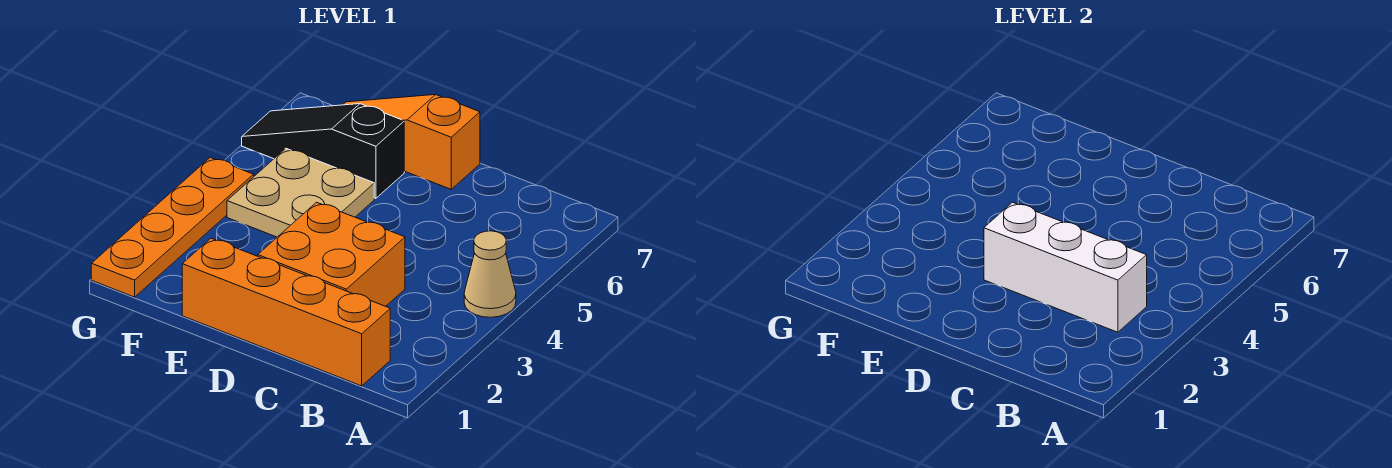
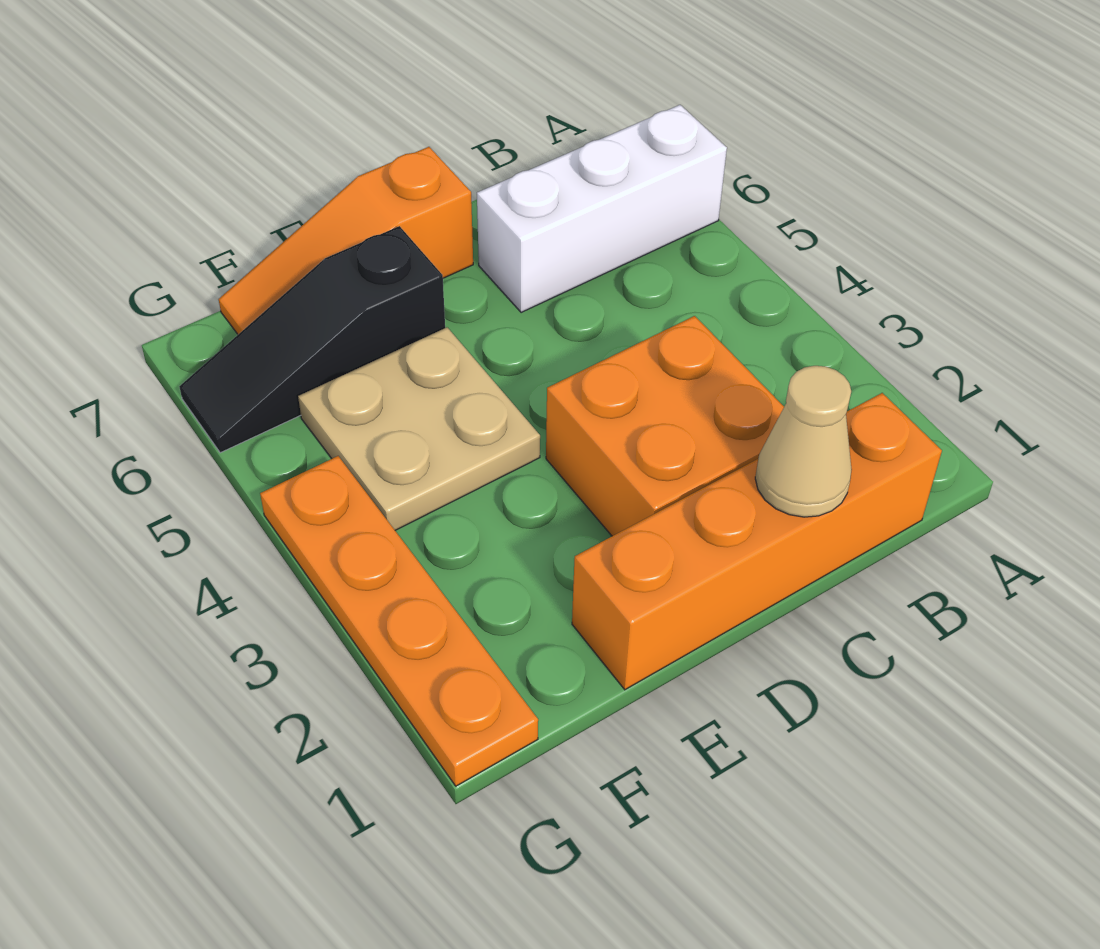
tan 1x1 cone [464,231,516,317] -> tan 1x1 cone moved to [755,366,852,517]
white 1x3 brick [984,202,1147,332] -> white 1x3 brick moved to [477,105,727,313]

